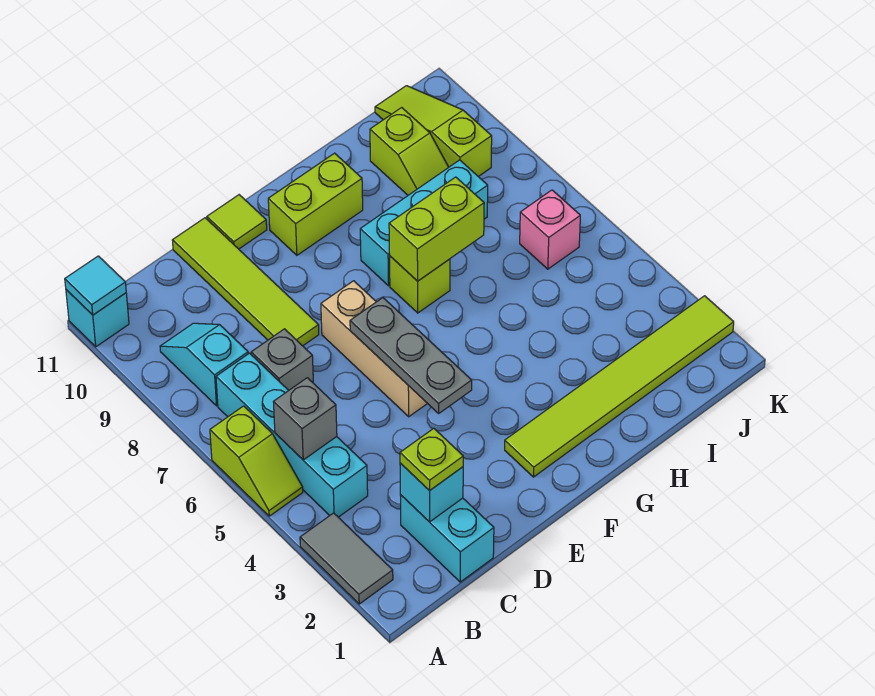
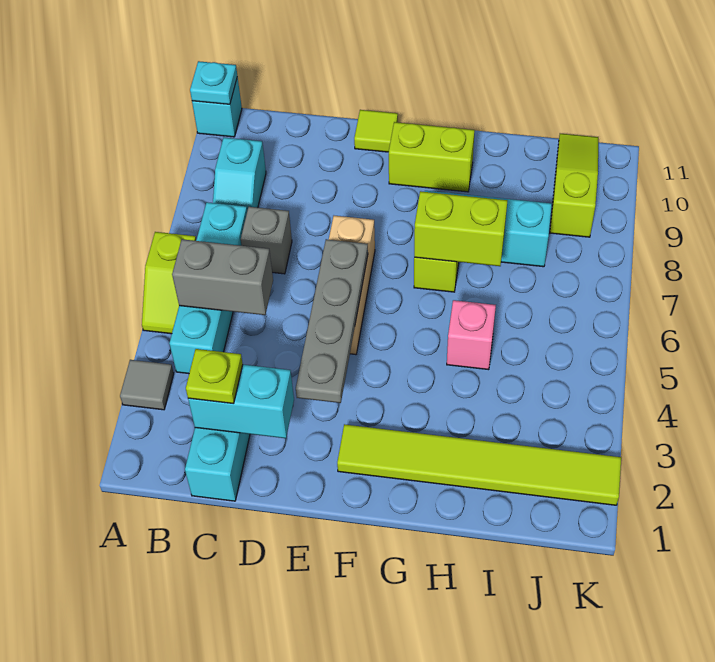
grey 1x2 tile [300,513,393,604] -> grey 1x1 tile [120,360,174,410]
cyan 1x1 tile [65,256,126,315] -> cyan 1x1 plate [190,61,237,104]
grey 1x1 brick [274,378,337,460] -> grey 1x2 brick [172,239,273,315]
cyan 1x2 slope [160,323,248,406] -> cyan 1x2 slope turned to [213,138,266,211]
cyan 1x1 brick [400,463,463,522] -> cyan 1x2 brick [188,365,294,438]
lime 1x4 tile [172,218,319,346] -> none
grey 1x3 plate [350,298,472,413] -> grey 1x4 plate [296,239,368,403]
lime 1x2 slope [370,108,449,195] -> none
pink 1x1 brick [520,190,580,269] -> pink 1x1 brick moved to [447,300,496,370]

